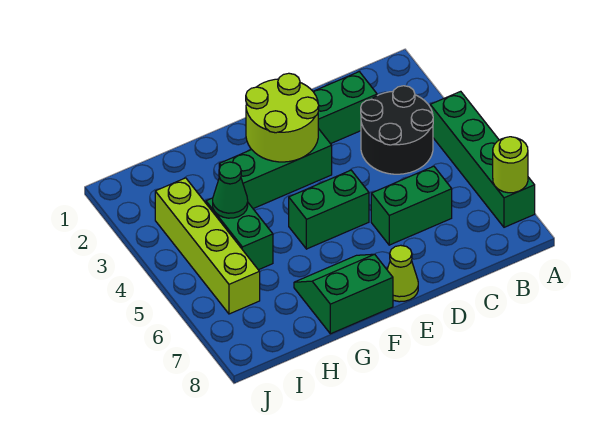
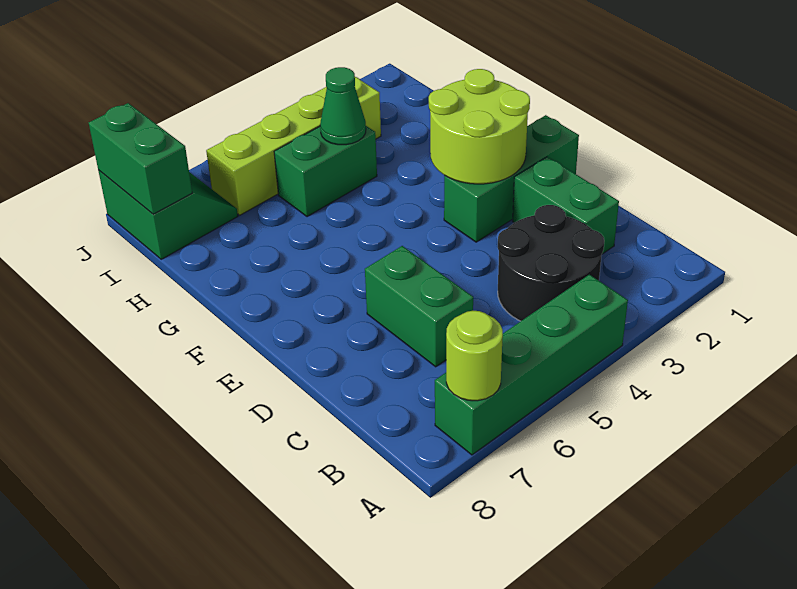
green 1x3 brick [219,129,332,209] -> green 1x3 brick turned to [444,115,579,242]
green 1x2 brick [289,170,369,249] -> green 1x2 brick moved to [89,103,192,214]
lime 1x1 cone [387,245,418,302] -> none
green 2x2 slope [294,254,393,334] -> green 2x2 slope moved to [98,170,238,259]

